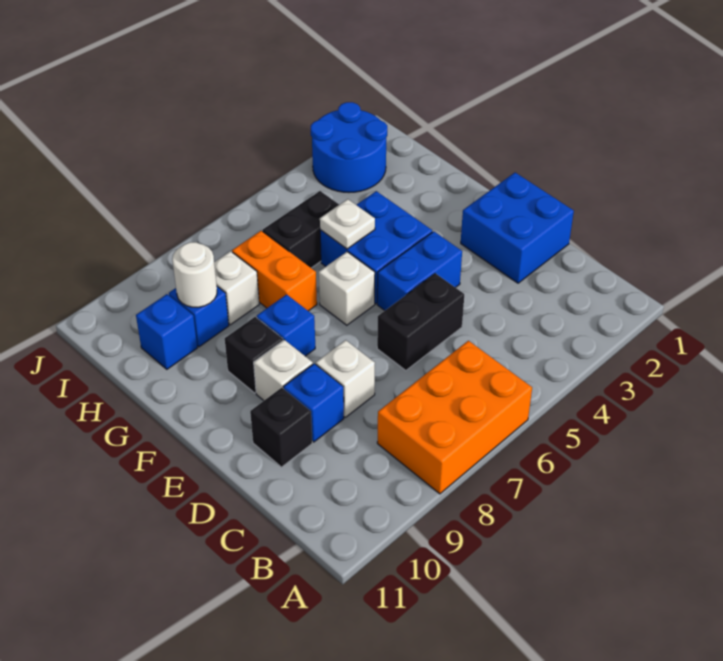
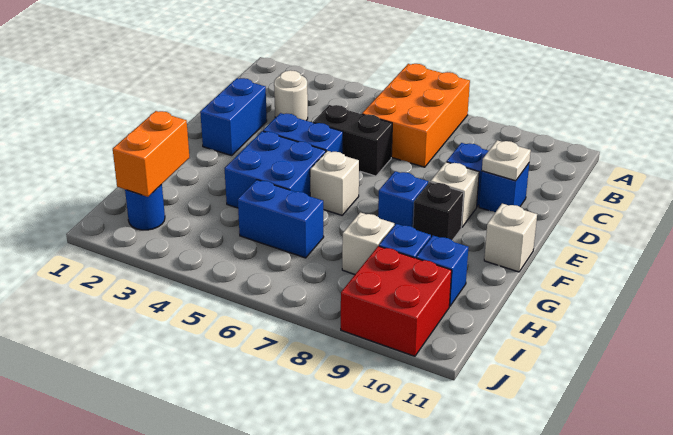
orange 2x3 brick [377,341,532,494] -> orange 2x3 brick turned to [362,64,470,167]
blue 2x2 brick [461,173,574,283] -> blue 1x2 brick [200,78,267,156]
white 1x1 brick [316,340,375,417] -> white 1x1 brick moved to [484,204,537,272]
black 1x1 brick [250,388,312,467] -> blue 1x1 brick [479,163,529,212]
white 1x1 plate [320,199,375,249] -> white 1x1 plate moved to [482,140,531,181]
orange 1x2 brick [232,231,317,311] -> orange 1x2 brick moved to [113,111,189,197]
black 1x2 brick [263,191,339,268] -> blue 1x2 brick [238,180,324,258]
white 1x1 round brick [172,242,217,307] -> white 1x1 round brick moved to [274,70,308,121]
blue 2x2 round brick [311,102,387,192] -> blue 1x1 round brick [125,184,165,230]
none -> red 2x2 brick [341,246,452,356]

